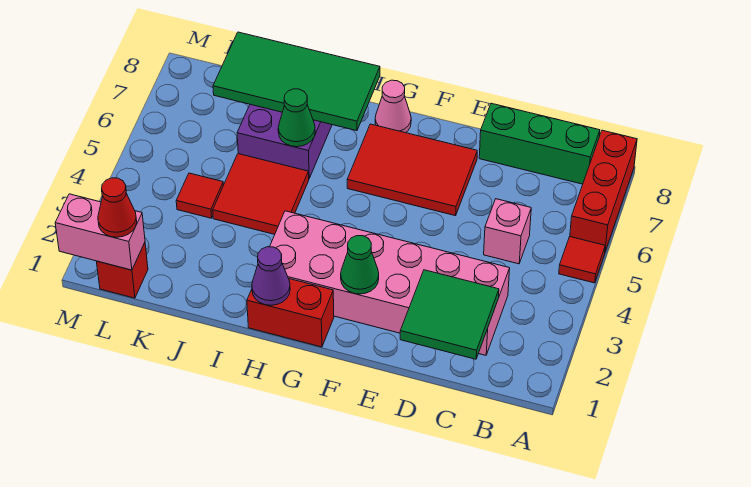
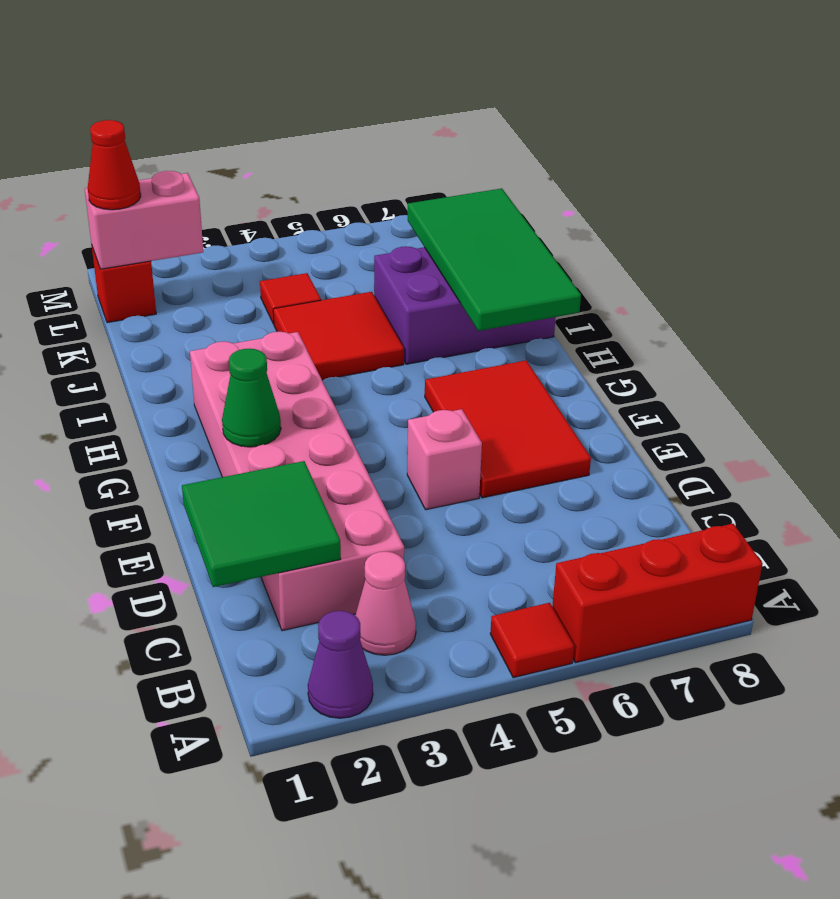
green 1x3 brick [479,103,600,184] -> none
pink 1x1 brick [484,199,531,264] -> pink 1x1 brick moved to [407,409,482,510]
red 1x2 brick [247,279,334,347] -> none
pink 1x1 cone [375,80,411,133] -> pink 1x1 cone moved to [355,551,416,655]
purple 1x1 cone [252,247,290,305] -> purple 1x1 cone moved to [308,611,373,718]
green 1x1 cone [278,89,315,147] -> none
pink 1x2 brick [55,194,145,270] -> pink 1x2 brick turned to [85,171,203,269]

